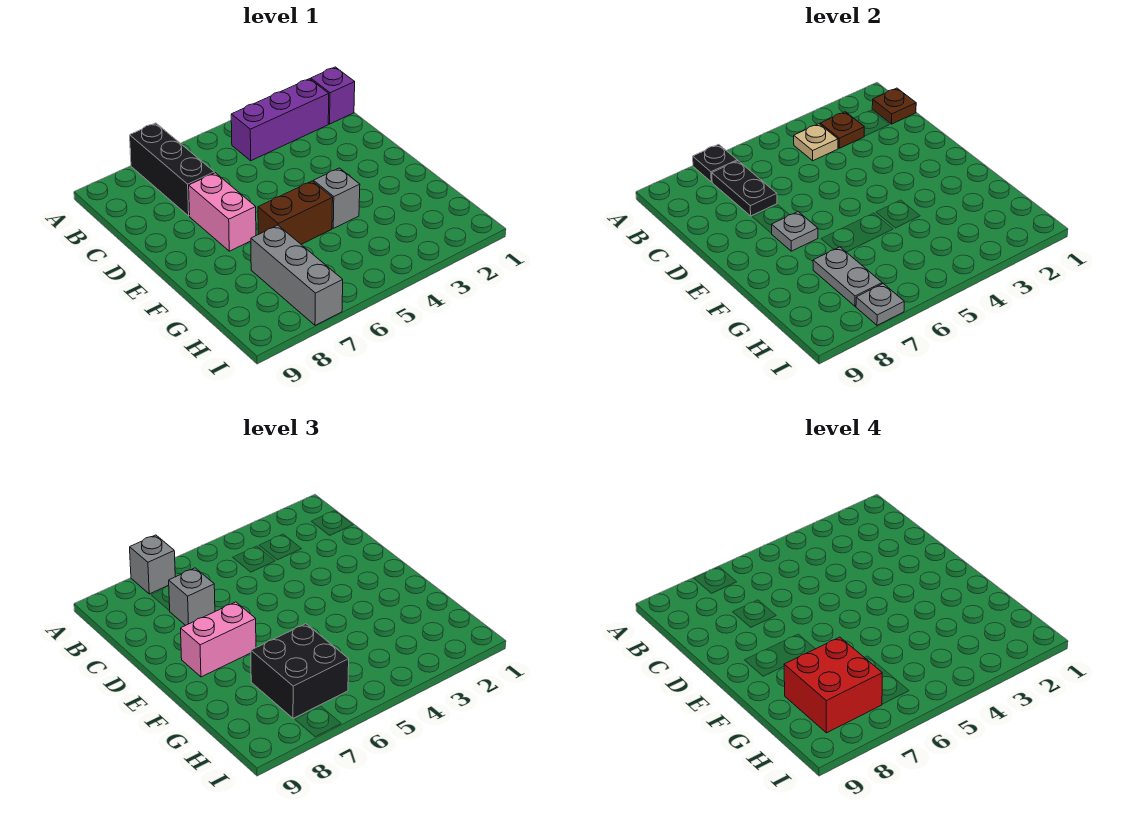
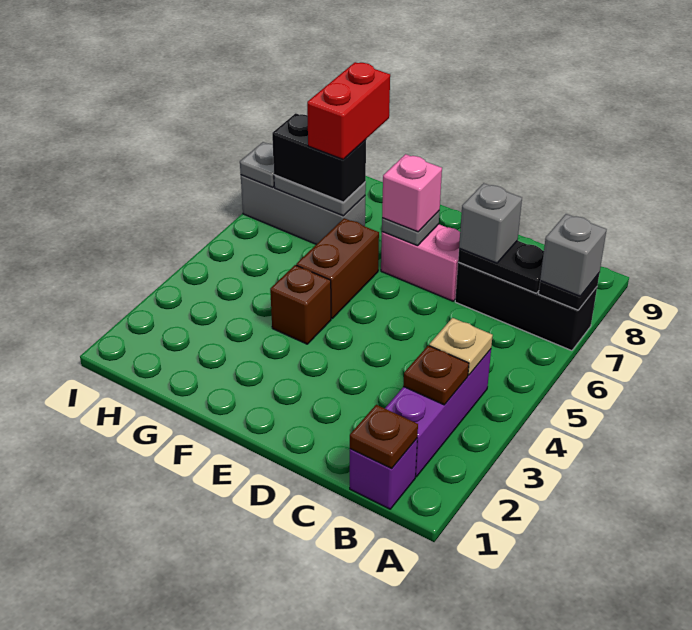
pink 1x2 brick [181,602,256,677] -> pink 1x1 brick [382,154,442,232]
grey 1x1 brick [313,168,360,228] -> brown 1x1 brick [270,265,331,344]
black 2x2 brick [251,624,349,718] -> black 1x2 brick [272,113,366,202]
red 2x2 brick [784,637,882,733] -> red 1x2 brick [307,62,390,159]

